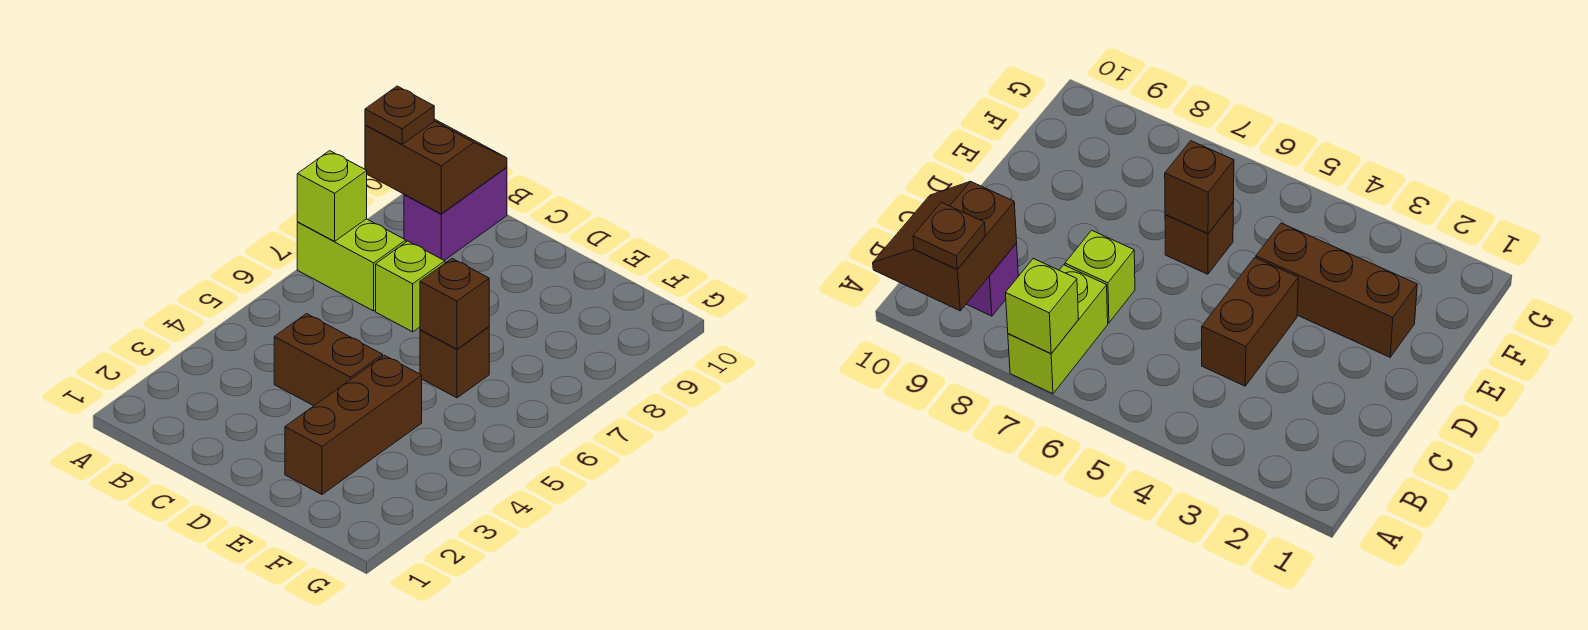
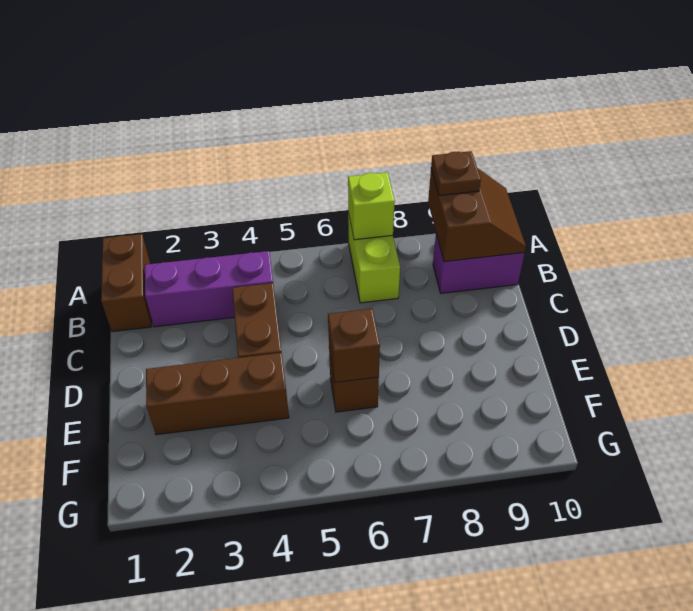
none -> brown 1x2 brick [101,234,152,332]
none -> purple 1x3 brick [145,251,273,327]
lime 1x1 brick [376,241,445,332] -> none

